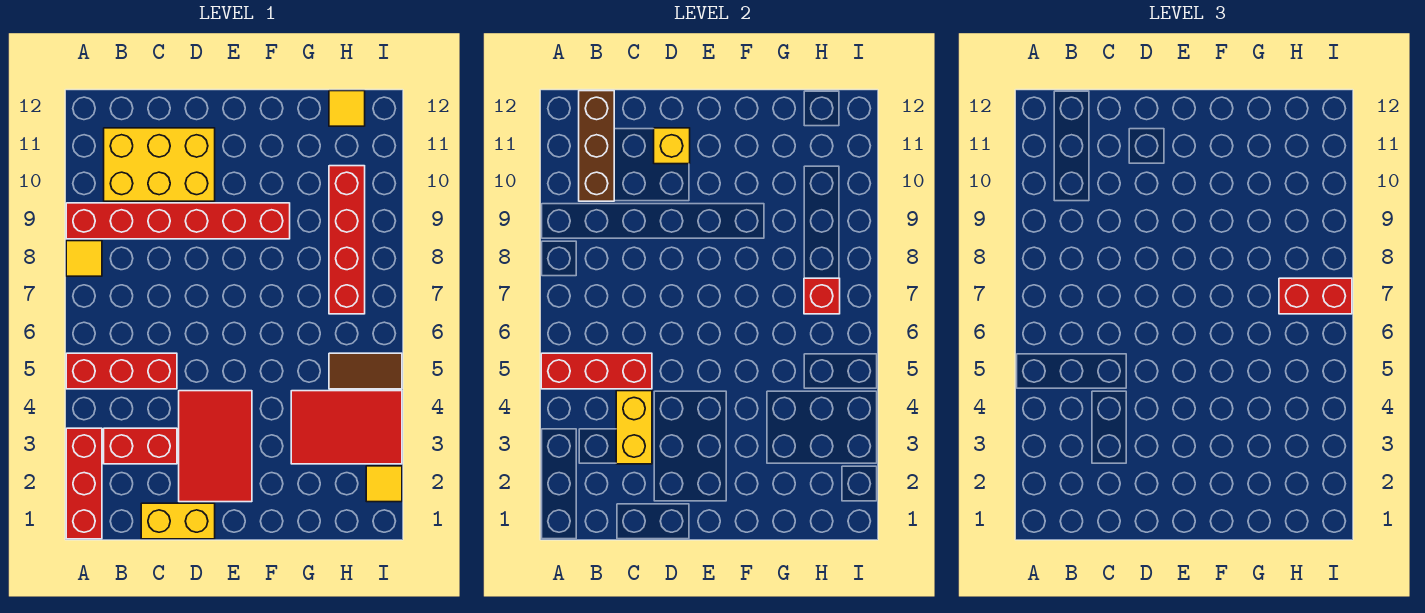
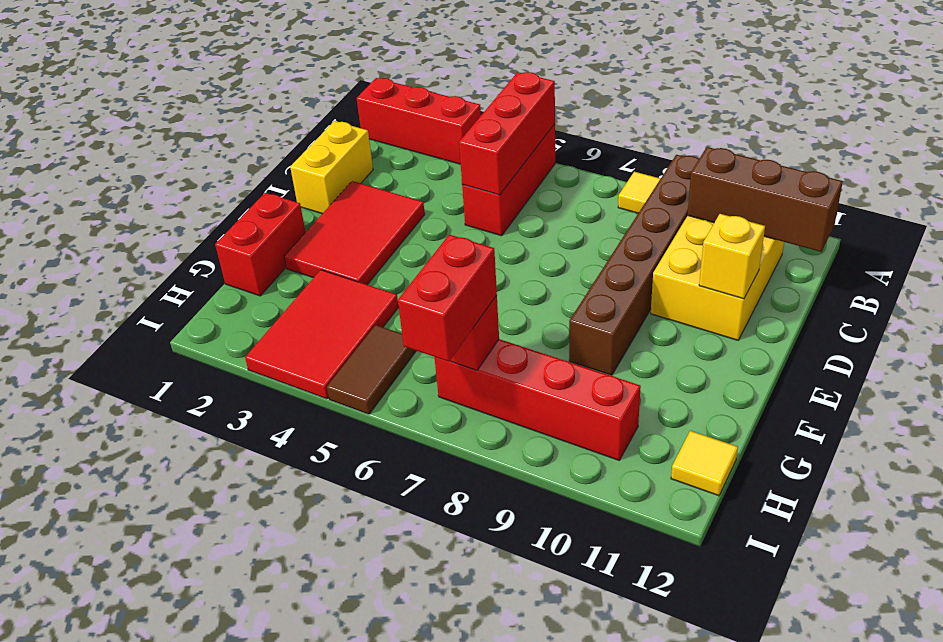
red 1x6 brick [66,203,290,239] -> brown 1x6 brick [569,155,699,375]
red 1x2 brick [104,428,177,464] -> red 1x2 brick moved to [215,193,306,296]
yellow 1x2 brick [616,391,652,464] -> none
red 2x3 tile [179,391,252,502] -> red 2x3 tile turned to [284,181,425,285]
yellow 1x1 tile [366,466,402,502] -> none

